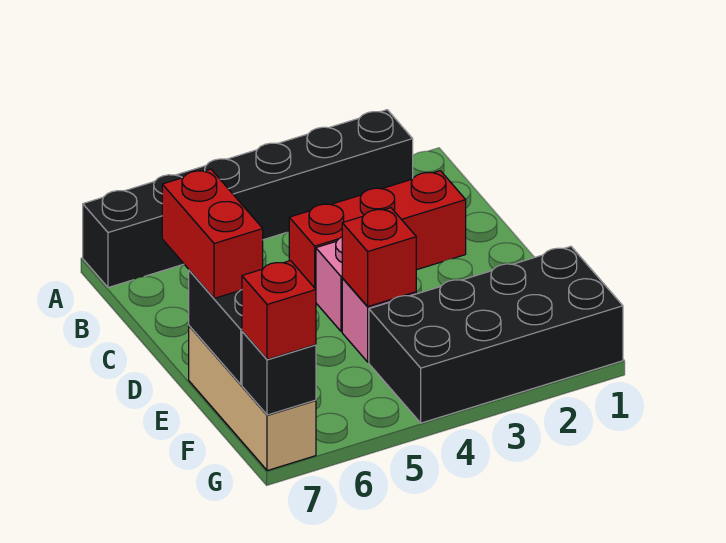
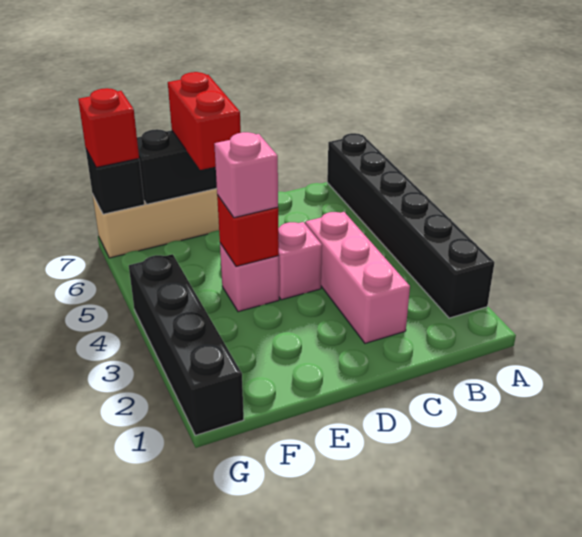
red 1x3 brick [289,171,466,289] -> pink 1x3 brick [305,212,410,343]
red 1x2 brick [162,169,263,298] -> red 1x2 brick turned to [168,72,241,170]
none -> pink 1x1 brick [214,132,278,218]
black 2x4 brick [369,246,623,423] -> black 1x4 brick [129,254,244,435]

